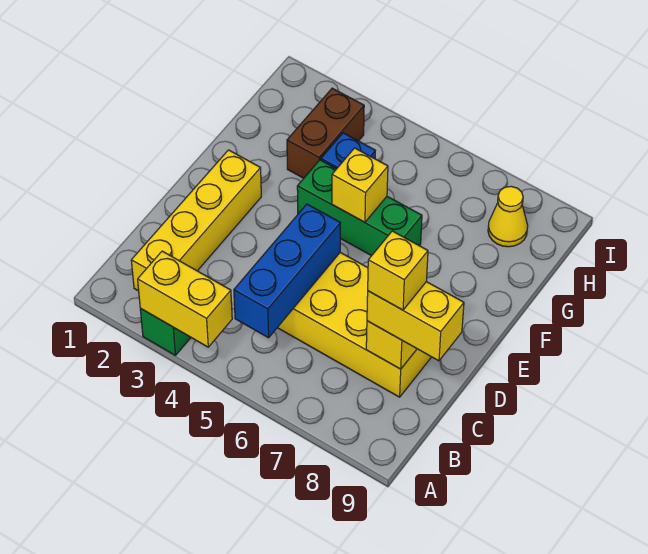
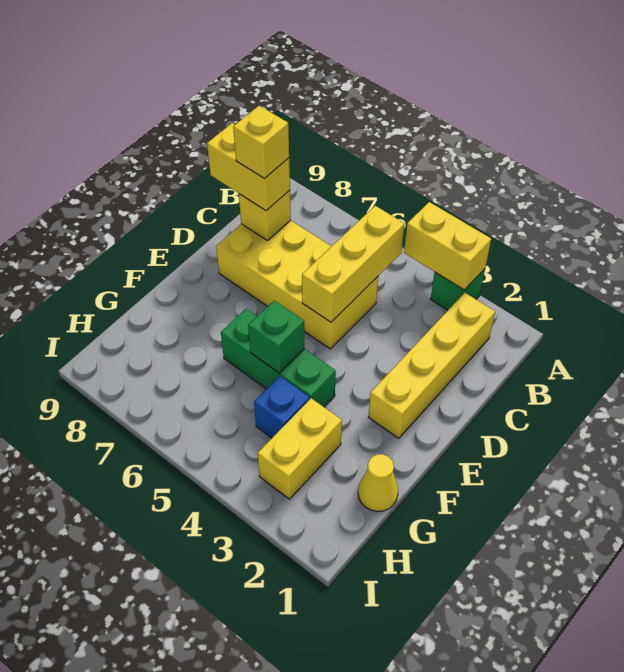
blue 1x3 brick [234,204,340,338] -> yellow 1x3 brick [302,206,404,322]
yellow 1x1 brick [332,148,388,222] -> green 1x1 brick [248,301,304,373]
brown 1x2 brick [287,88,364,178] -> yellow 1x2 brick [258,398,342,499]
yellow 1x1 cone [488,186,528,247] -> yellow 1x1 cone moved to [358,454,398,511]

